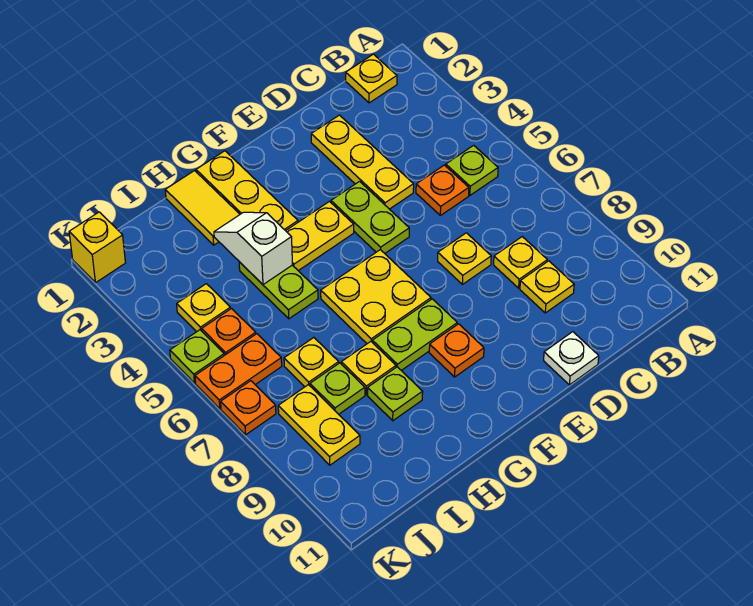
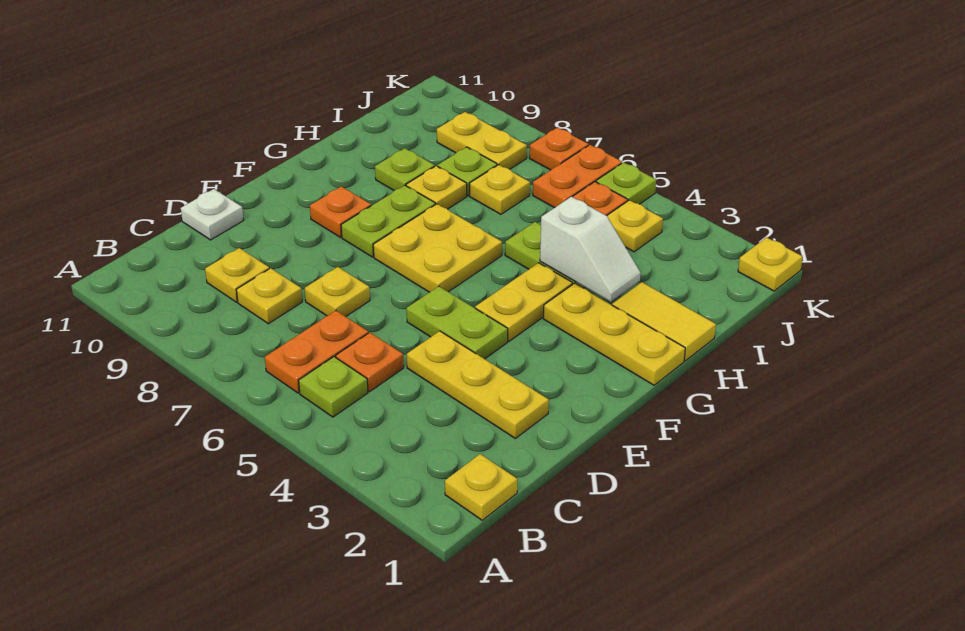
none -> orange 1x2 plate [265,311,368,393]
yellow 1x1 brick [69,212,125,282] -> yellow 1x1 plate [738,237,803,291]

